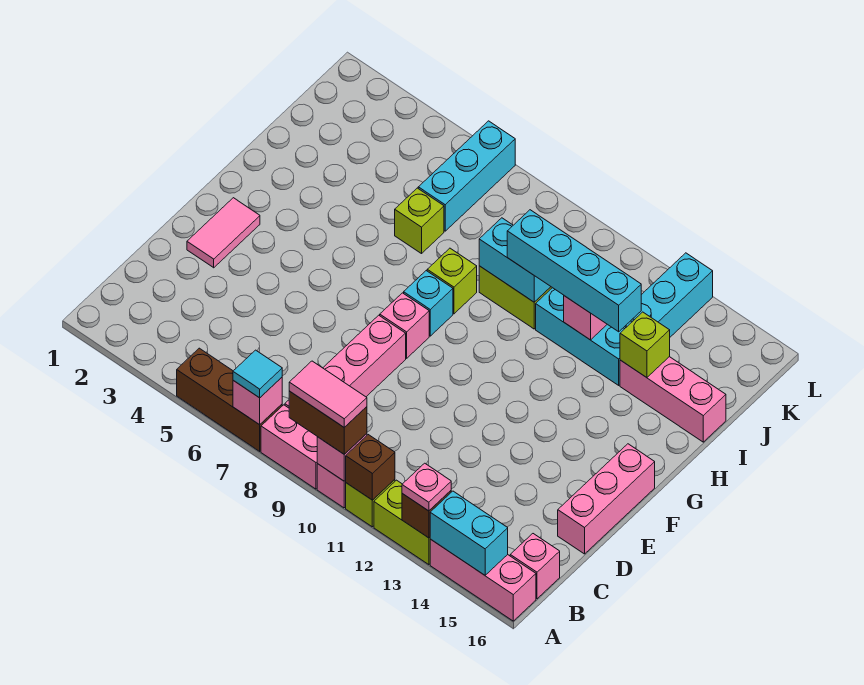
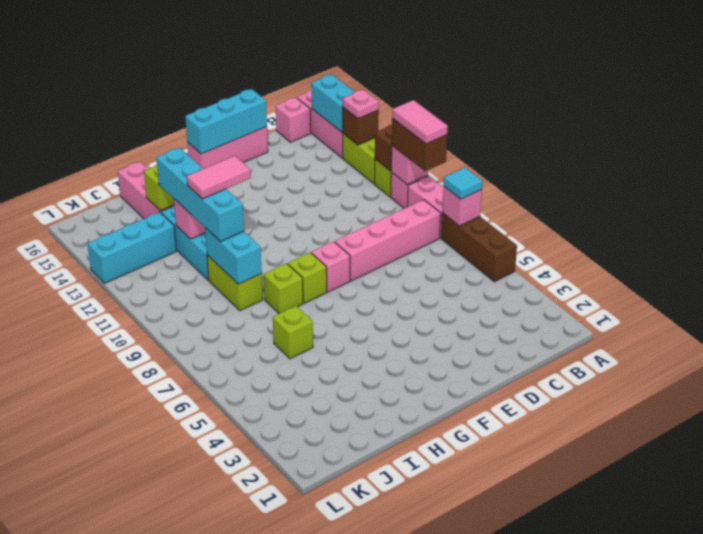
pink 1x2 tile [187,198,260,268] -> pink 1x2 tile moved to [187,156,251,199]
cyan 1x1 brick [404,271,453,336] -> lime 1x1 brick [288,252,327,303]
cyan 1x3 brick [418,121,515,231] -> cyan 1x3 brick moved to [185,89,267,154]

